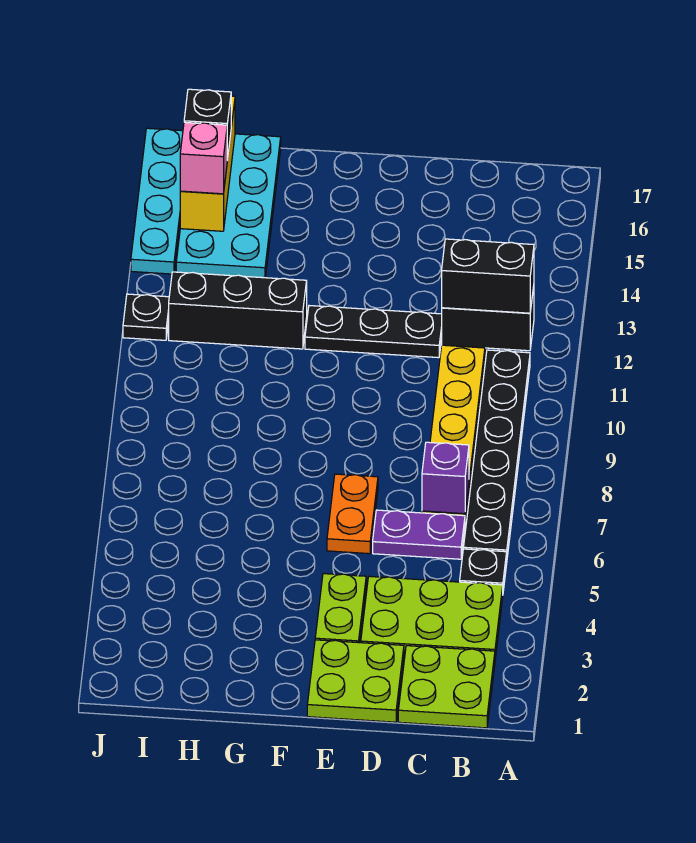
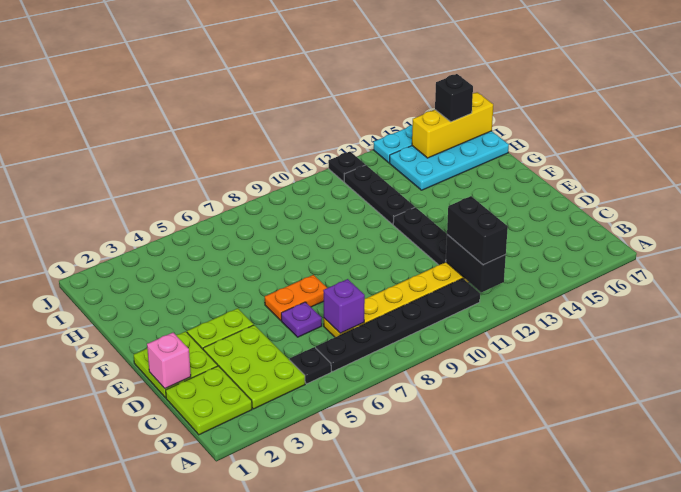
purple 1x2 plate [373,510,465,559] -> purple 1x1 plate [281,302,322,337]
black 1x3 brick [169,272,307,349] -> black 1x3 plate [344,165,415,224]
pink 1x1 brick [180,122,227,194] -> pink 1x1 brick moved to [147,333,191,389]

